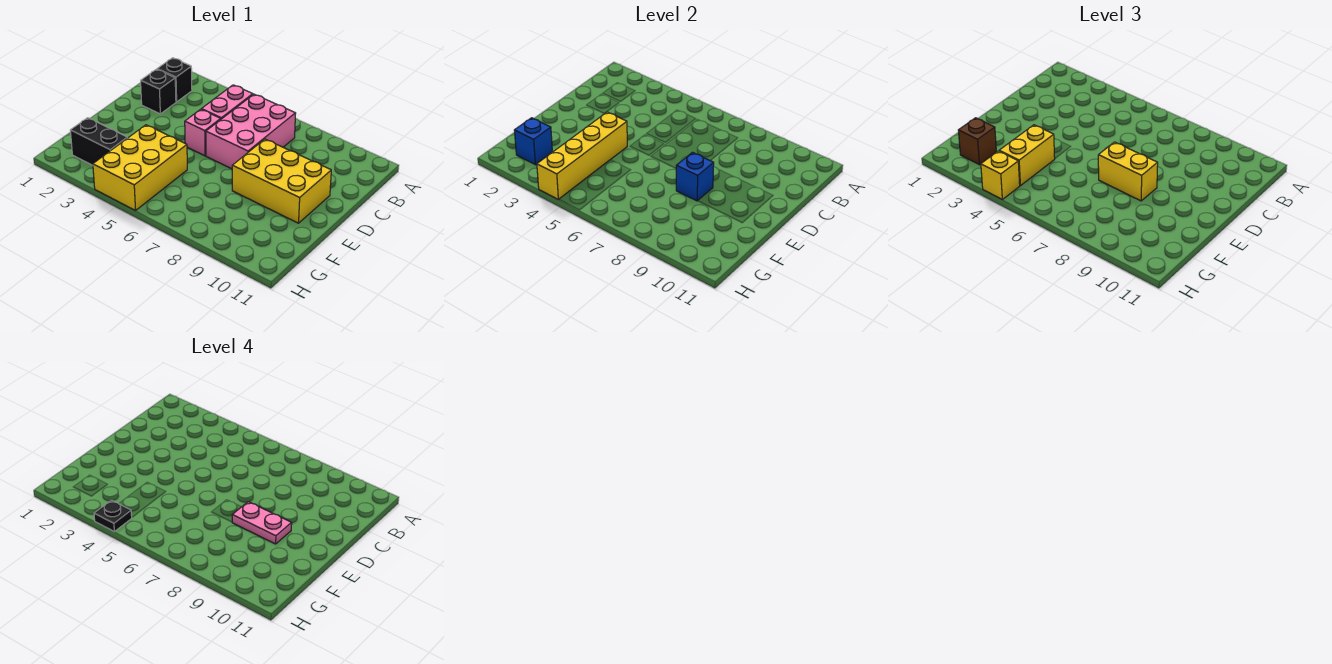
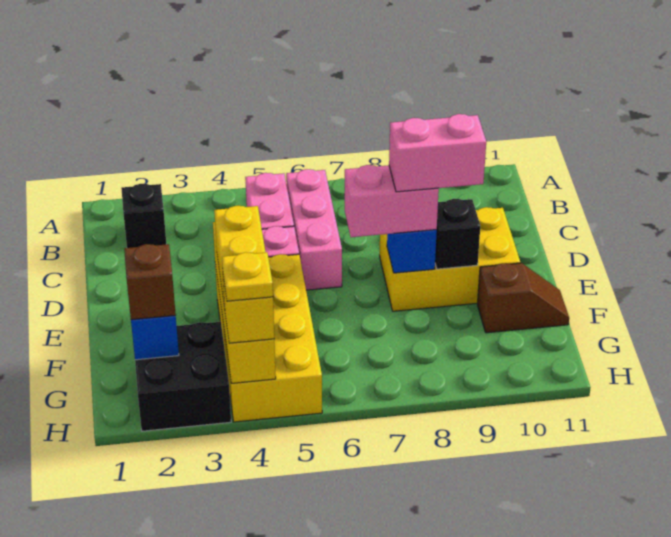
pink 2x3 brick [206,94,296,169] -> pink 1x3 brick [286,169,342,290]
black 1x1 brick [141,69,176,114] -> black 1x1 brick moved to [435,199,480,269]
yellow 1x2 brick [1098,142,1158,201] -> pink 1x2 brick [345,165,439,237]
pink 1x2 plate [232,502,292,544] -> pink 1x2 brick [389,114,486,192]
yellow 2x3 brick [93,125,187,211] -> yellow 2x4 brick [215,254,322,422]
none -> brown 1x2 slope [477,263,569,333]
black 1x2 brick [70,118,127,165] -> black 2x2 brick [135,322,231,431]
black 1x1 plate [94,500,132,531] -> yellow 1x1 plate [222,252,273,301]

